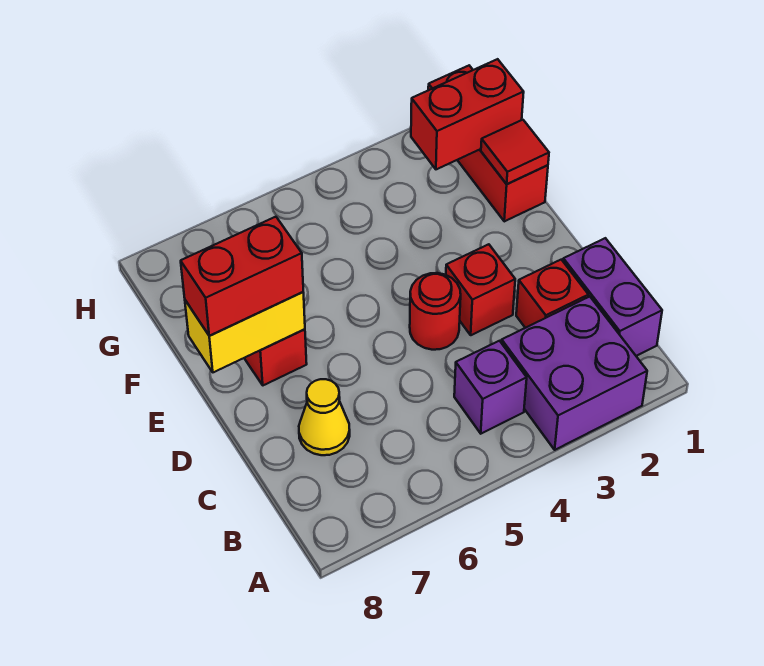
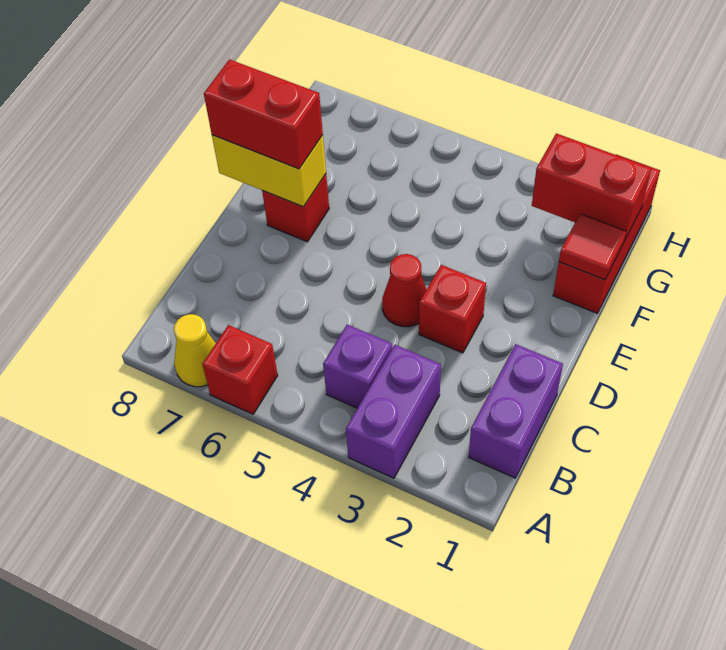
purple 2x2 brick [502,297,647,450] -> purple 1x2 brick [346,345,441,478]
red 1x1 brick [516,260,588,328] -> red 1x1 brick moved to [202,325,278,414]
yellow 1x1 cone [299,379,350,455] -> yellow 1x1 cone moved to [174,314,216,387]
red 1x1 round brick [410,273,461,350] -> red 1x1 cone [382,254,426,327]

